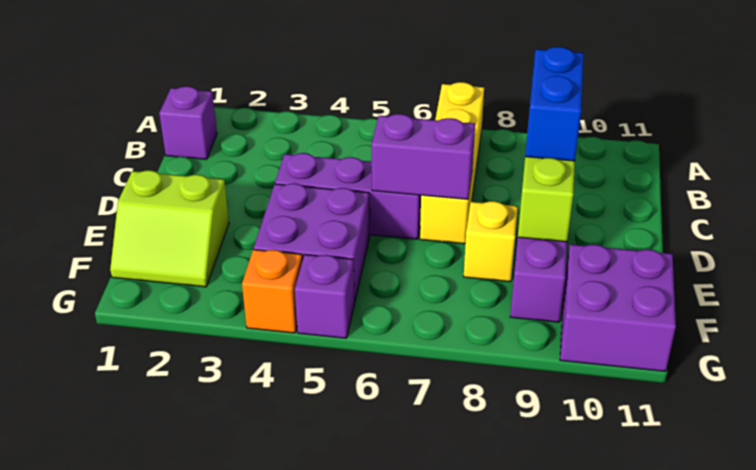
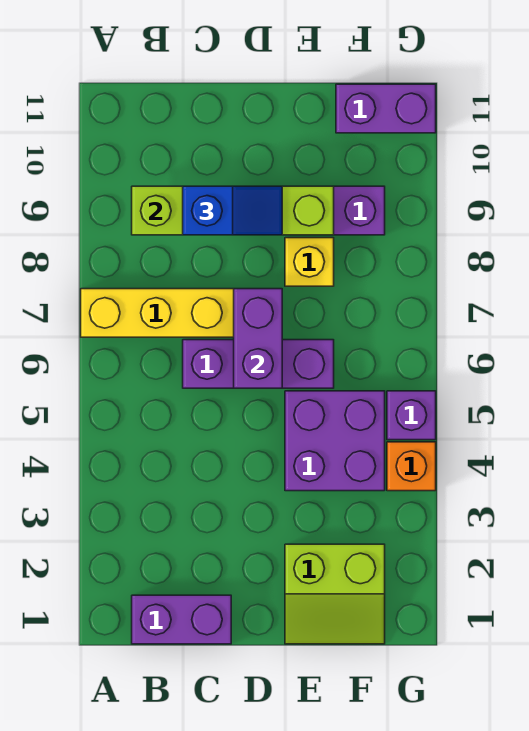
purple 1x1 brick [159,86,217,159] -> purple 1x2 brick [132,595,231,644]
blue 1x2 brick [525,47,584,161] -> blue 1x2 slope [183,186,282,235]
purple 1x3 brick [275,153,421,239] -> purple 1x3 brick turned to [183,340,334,388]
lime 2x2 slope [110,170,229,287] -> lime 2x2 slope turned to [285,544,385,644]
purple 2x2 brick [560,244,676,371] -> purple 1x2 brick [336,84,436,133]

